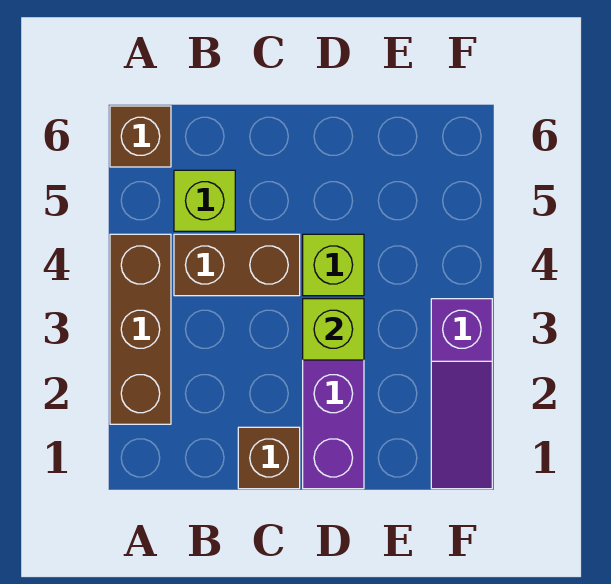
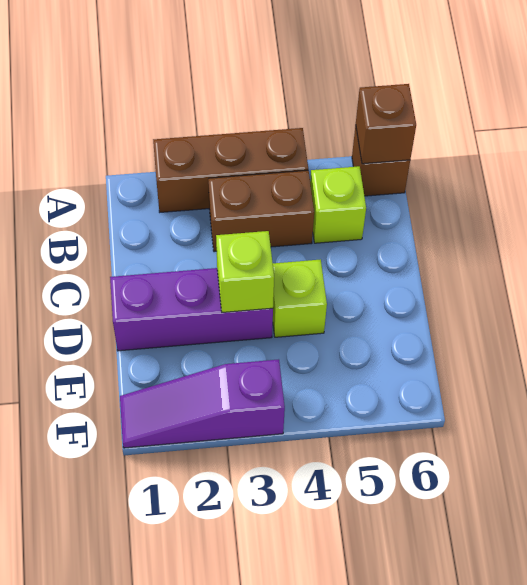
brown 1x2 brick [174,234,300,296] -> brown 1x2 brick turned to [208,170,314,252]
brown 1x1 brick [238,427,300,489] -> brown 1x1 brick moved to [356,84,416,164]

